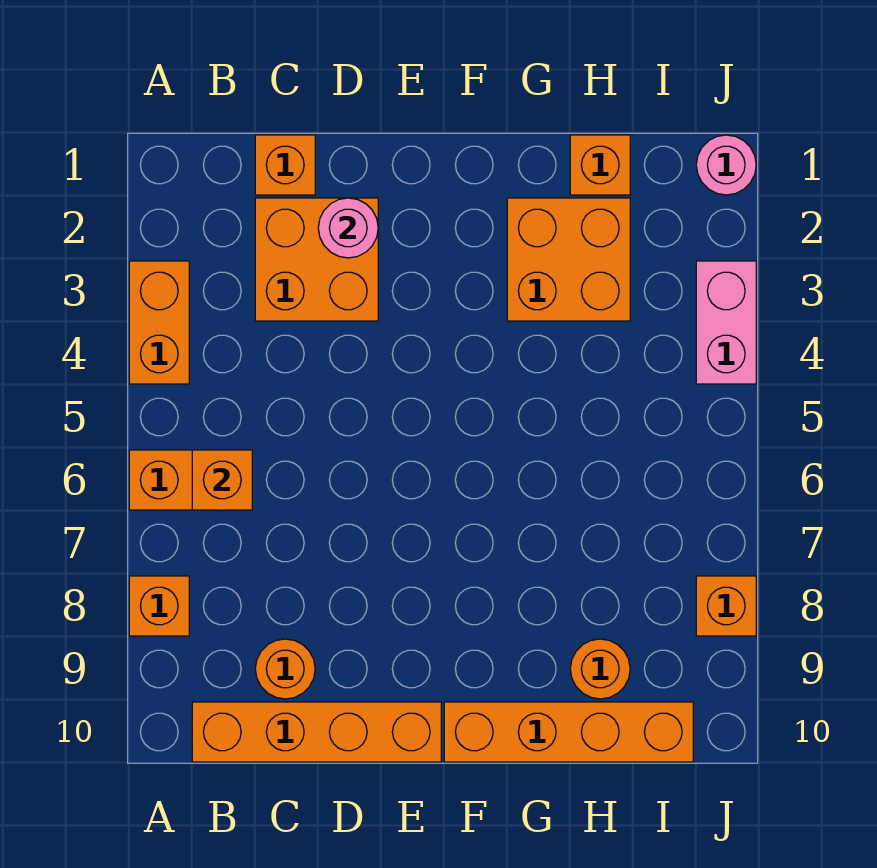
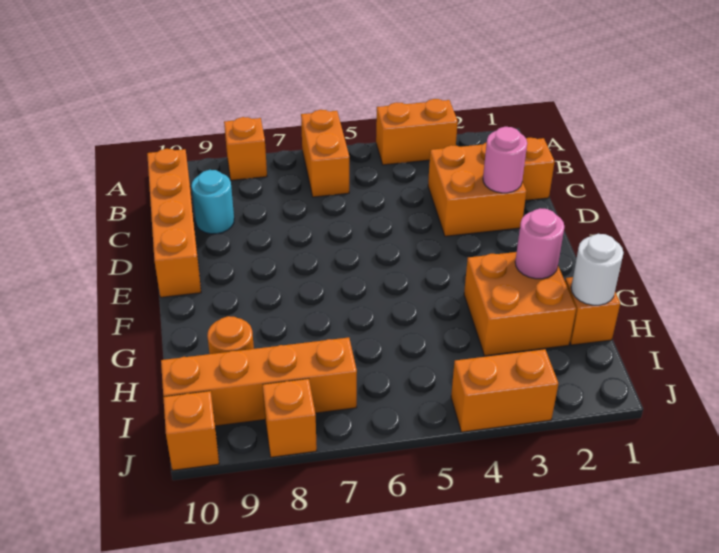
orange 1x1 brick [192,450,252,510] -> orange 1x1 brick moved to [163,391,219,470]
orange 1x1 round brick [255,639,315,699] -> cyan 1x1 round brick [192,170,234,234]
orange 1x4 brick [444,702,693,762] -> orange 1x4 brick turned to [161,337,357,426]
none -> white 1x1 round brick [571,234,624,305]
pink 1x1 round brick [696,135,756,195] -> pink 1x1 round brick moved to [515,208,564,279]
pink 1x2 brick [696,261,756,384] -> orange 1x2 brick [451,349,558,432]

